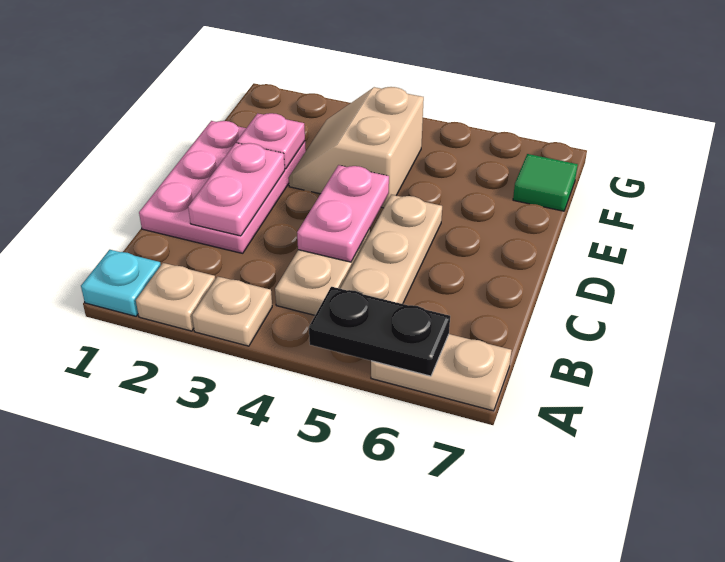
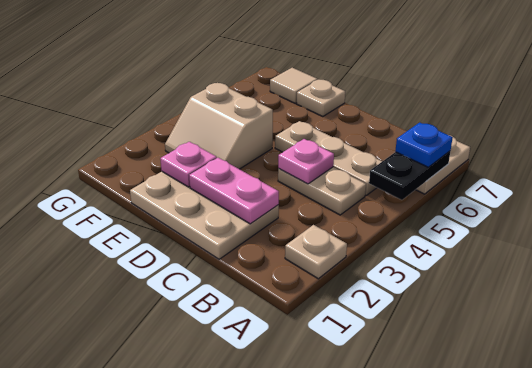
cyan 1x1 plate [81,250,161,316] -> none
tan 1x1 plate [192,277,272,346] -> tan 1x1 plate moved to [297,80,345,117]
none -> blue 1x1 plate [395,122,453,167]
pink 2x3 plate [139,121,306,253] -> tan 2x3 plate [130,172,279,259]
pink 1x2 plate [297,165,389,262] -> pink 1x1 plate [278,139,334,184]
green 1x1 tile [513,154,578,211] -> tan 1x1 tile [270,68,318,103]

